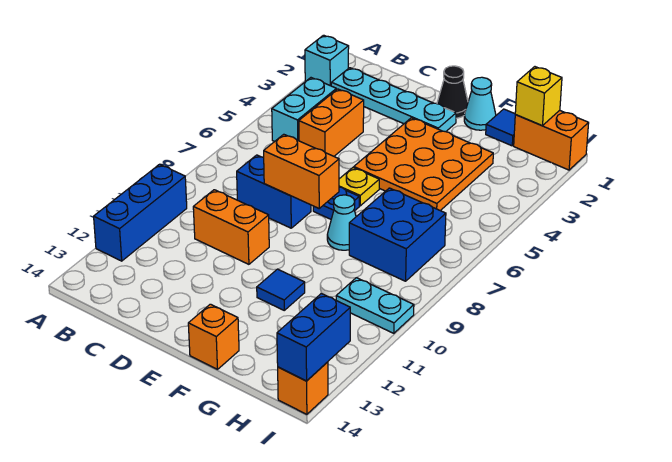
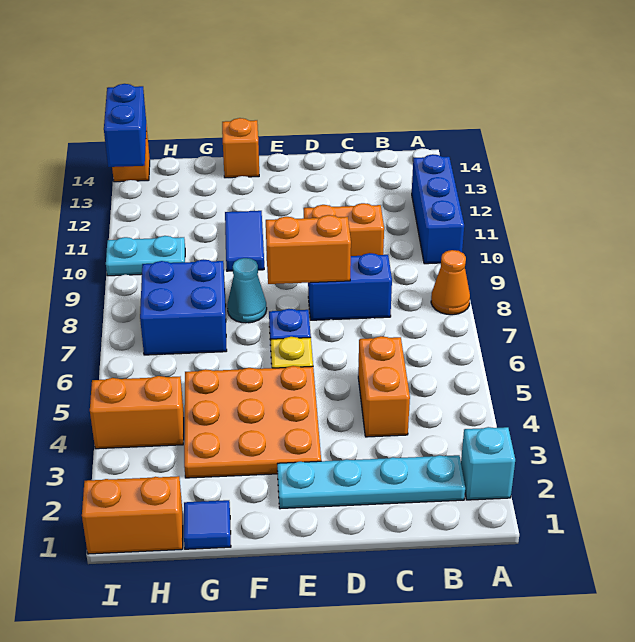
none -> orange 1x1 cone [431,250,470,315]
cyan 1x2 brick [272,78,336,142] -> none
black 1x1 cone [437,66,468,118] -> none
cyan 1x1 cone [464,77,496,130] -> none
blue 1x1 tile [257,269,305,310] -> blue 1x2 tile [225,211,264,271]
yellow 1x1 brick [515,67,562,126] -> none
none -> orange 1x2 brick [90,376,184,449]

